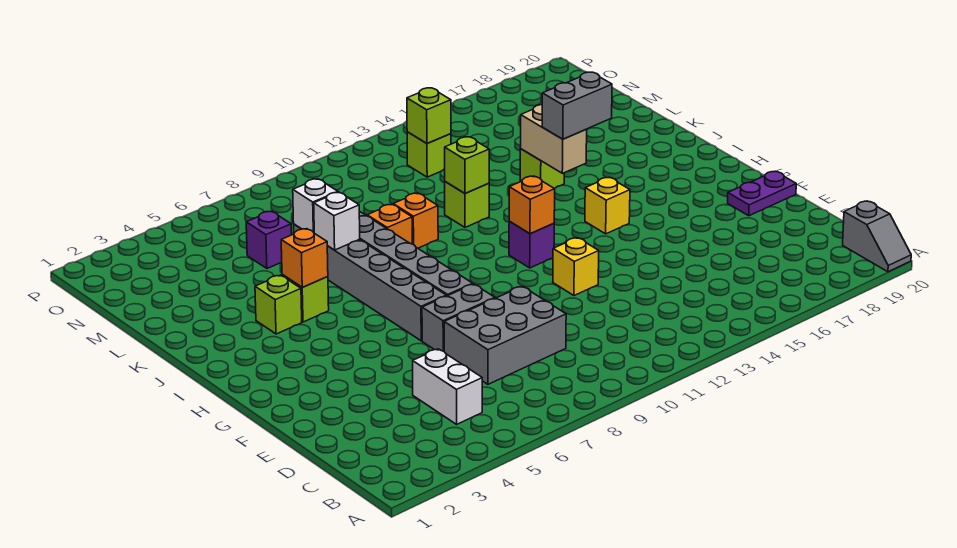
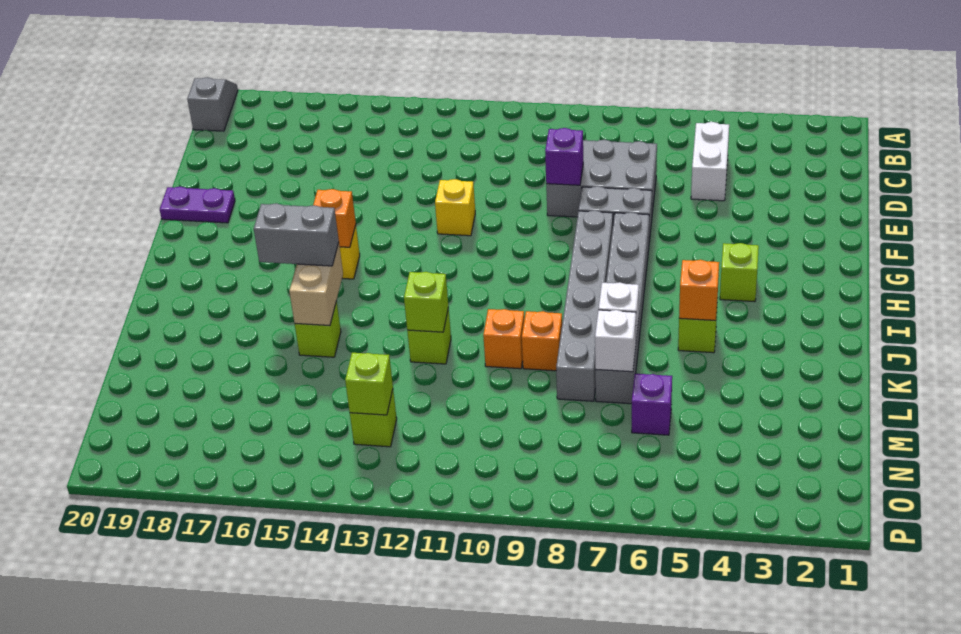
purple 1x1 brick [509,221,554,268] -> purple 1x1 brick moved to [545,128,583,185]
orange 1x1 brick [509,176,555,234] -> orange 1x1 brick moved to [313,189,356,247]
lime 1x1 brick [255,275,302,334] -> lime 1x1 brick moved to [720,243,759,302]

